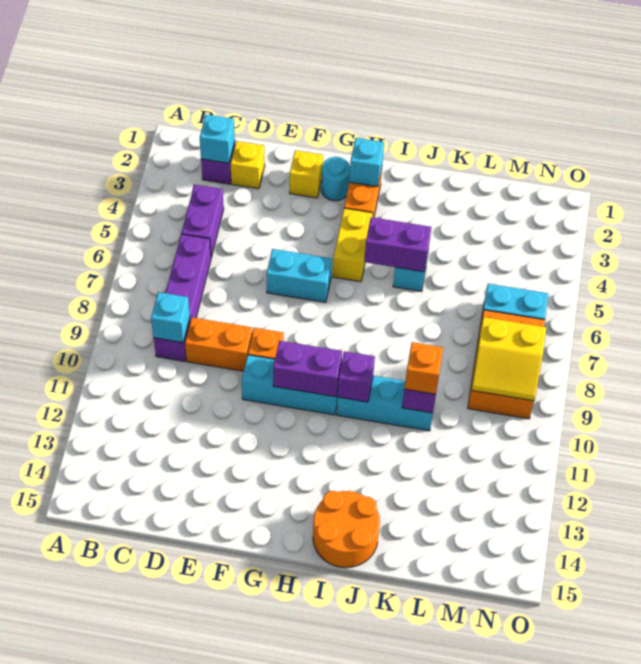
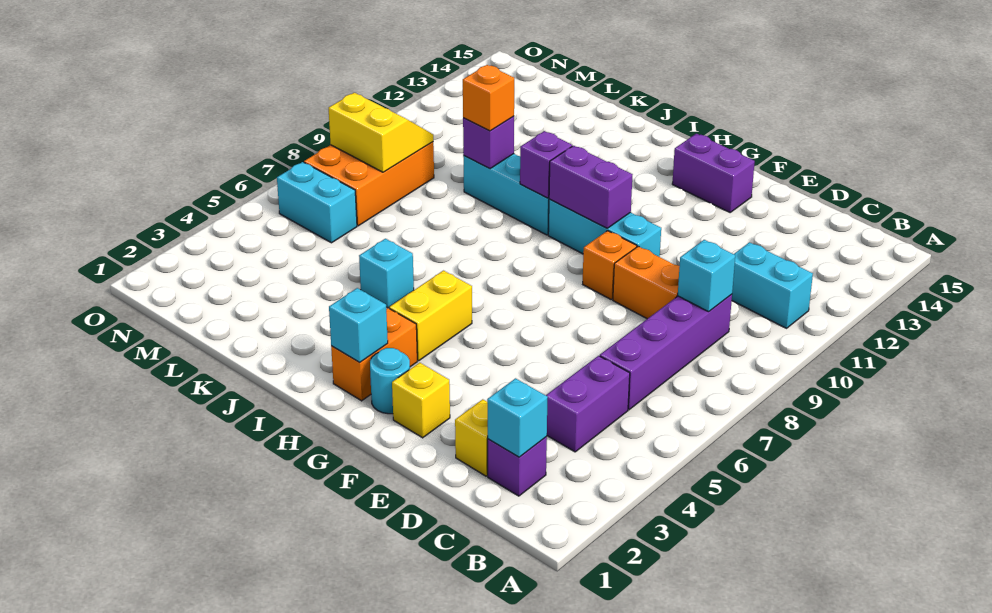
cyan 1x2 brick [267,249,332,302] -> cyan 1x2 brick moved to [732,242,813,328]
purple 1x2 brick [364,217,431,272] -> purple 1x2 brick moved to [672,134,755,212]
orange 2x2 round brick [313,491,380,568] -> none

